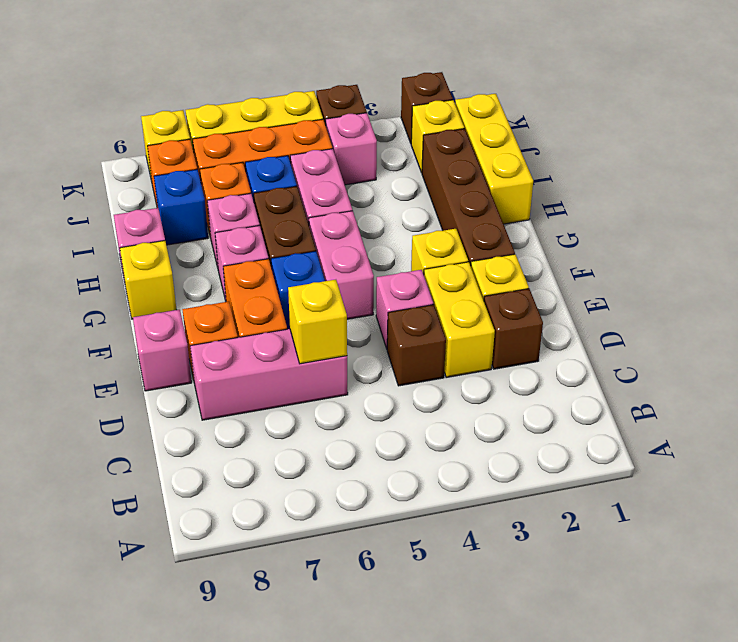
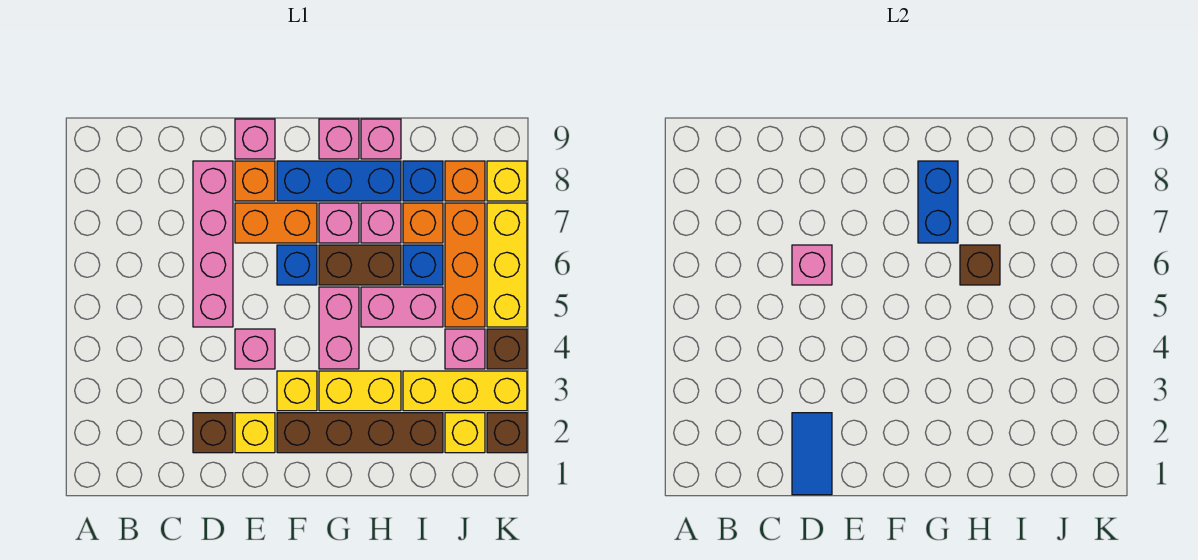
none -> blue 1x2 tile [792,413,832,495]
yellow 1x2 brick [424,262,495,378] -> yellow 1x2 brick moved to [319,371,401,411]
brown 1x1 brick [387,305,446,386] -> brown 1x1 brick moved to [960,245,1000,285]
pink 1x3 brick [190,329,348,420] -> pink 1x4 brick [193,161,233,327]
yellow 1x1 brick [288,280,347,364] -> pink 1x1 brick [792,245,832,285]
pink 1x2 brick [309,211,374,319] -> pink 1x2 brick turned to [319,287,359,369]
none -> blue 1x3 brick [277,161,401,201]
none -> blue 1x2 brick [918,161,958,243]
yellow 1x1 brick [120,241,177,319] -> pink 1x1 brick [319,119,359,159]
yellow 1x3 brick [455,94,533,224] -> yellow 1x3 brick moved to [403,371,527,411]

